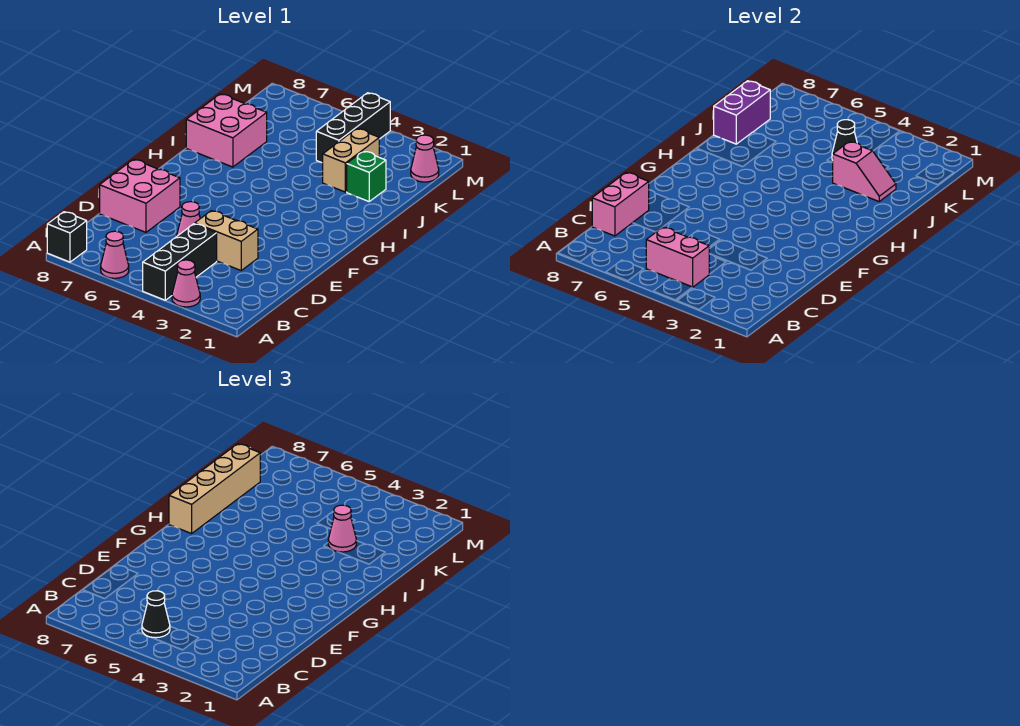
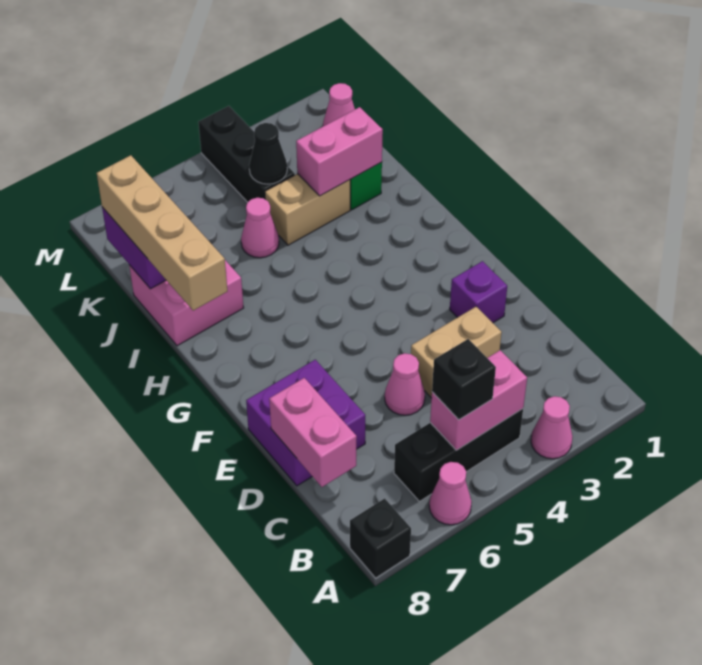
black 1x3 brick [143,224,217,300] -> black 1x3 brick turned to [394,409,523,501]
black 1x1 cone [142,591,170,638] -> black 1x1 brick [432,339,496,420]
pink 2x2 brick [100,159,180,232] -> purple 2x2 brick [246,360,365,486]
none -> purple 1x1 brick [450,261,507,323]
pink 1x2 slope [832,142,896,201] -> pink 1x2 brick [296,107,383,196]
tan 1x2 brick [323,129,379,192] -> tan 1x2 brick turned to [265,174,350,245]
pink 1x1 cone [328,505,356,552] -> pink 1x1 cone moved to [241,198,279,258]

